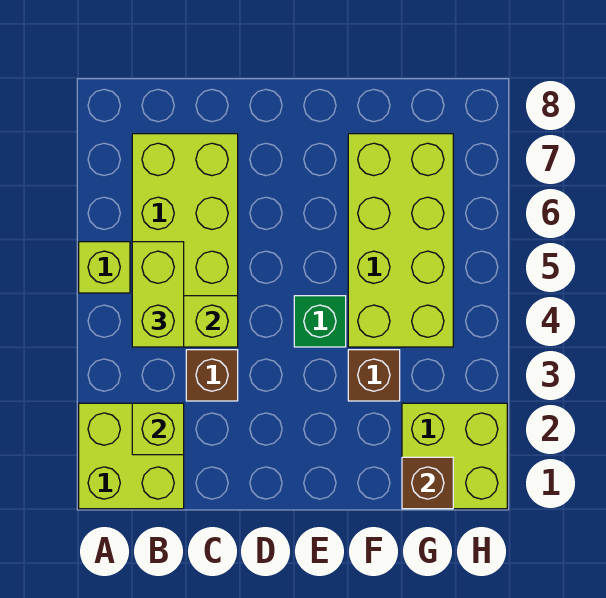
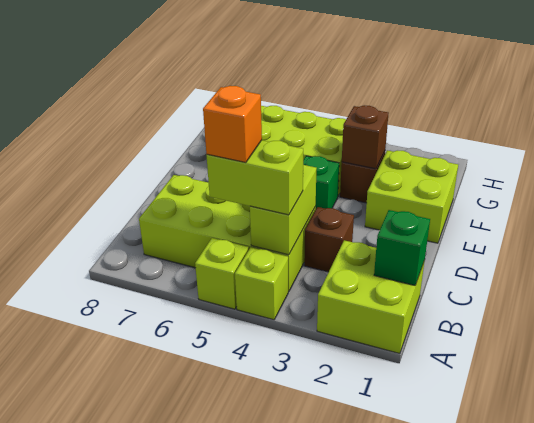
none -> green 1x1 brick [374,210,430,285]
lime 1x1 brick [132,403,184,455] -> lime 1x1 brick moved to [235,247,288,320]
none -> orange 1x1 brick [203,86,262,162]
lime 2x2 brick [402,403,507,509] -> lime 2x2 brick moved to [365,150,458,243]
brown 1x1 brick [402,457,453,509] -> brown 1x1 brick moved to [342,105,389,169]

